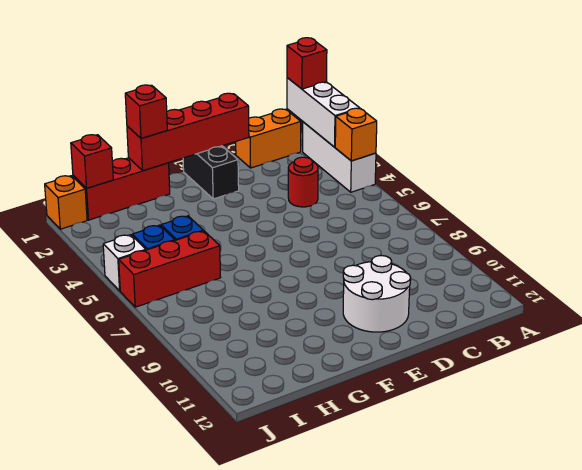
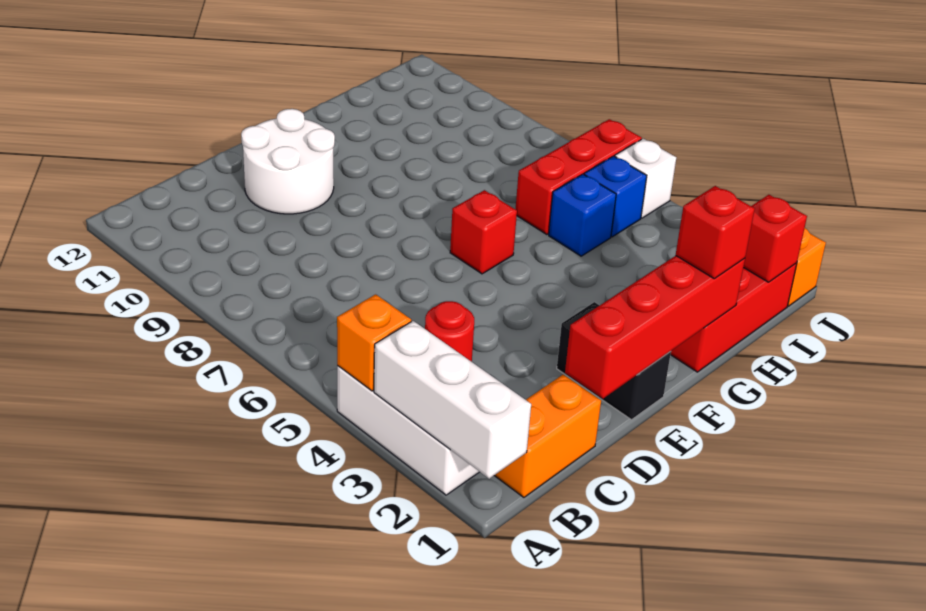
red 1x1 brick [287,38,327,89] -> red 1x1 brick moved to [450,190,517,274]

